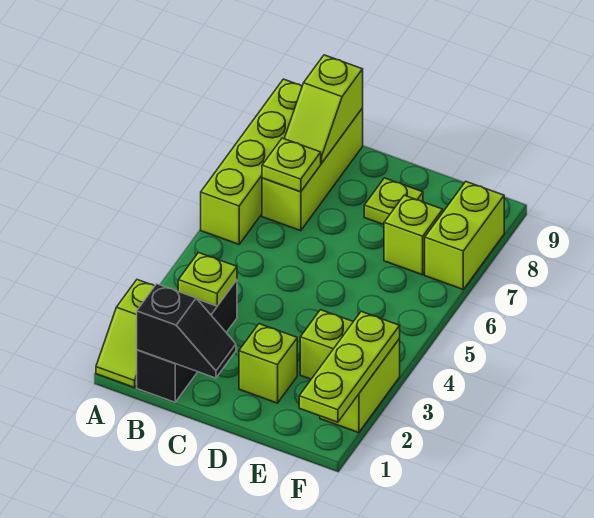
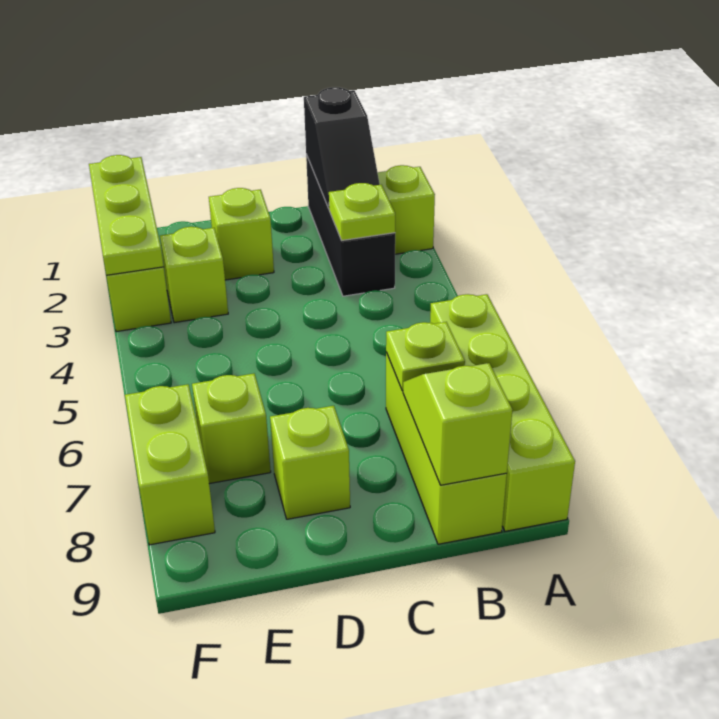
black 1x2 slope [137,284,236,378] -> black 1x2 slope turned to [304,87,380,209]
lime 1x1 plate [364,178,423,225] -> lime 1x1 brick [270,406,350,519]

